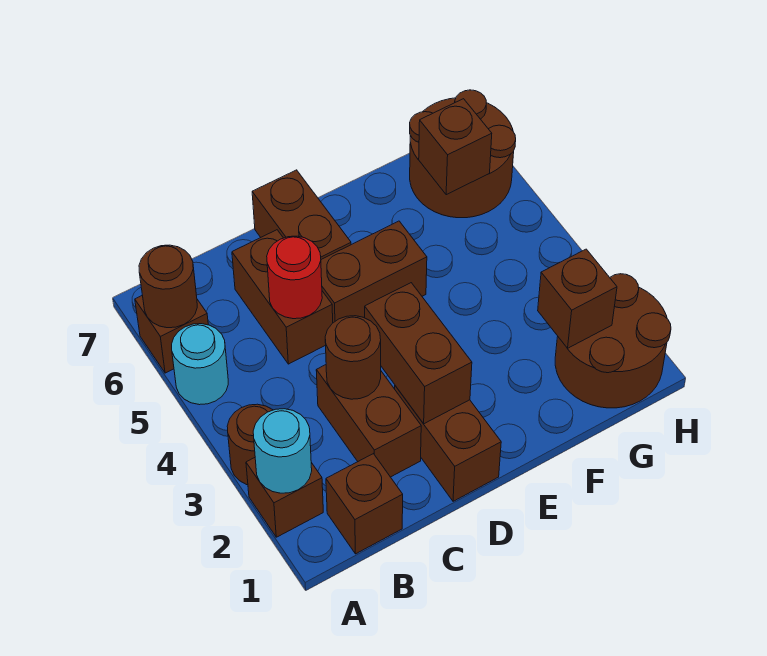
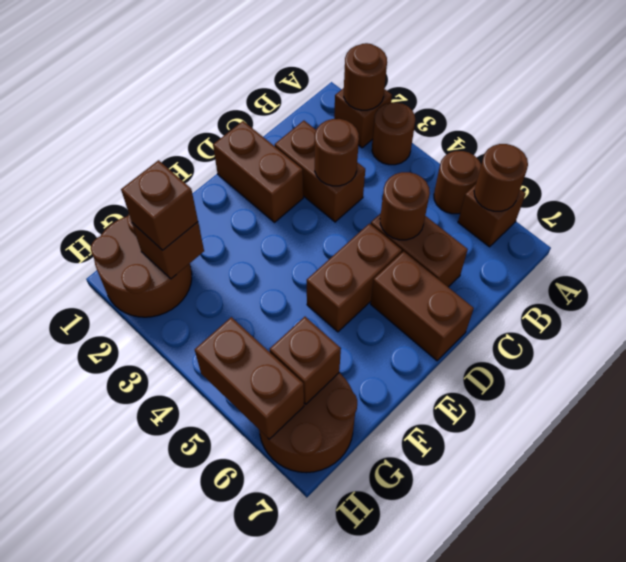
cyan 1x1 round brick [253,409,312,493] -> brown 1x1 round brick [344,43,387,110]
cyan 1x1 round brick [172,324,228,405] -> brown 1x1 round brick [434,151,481,214]
brown 1x1 brick [326,454,403,554] -> brown 1x1 brick moved to [121,160,198,250]
red 1x1 round brick [267,236,322,319] -> brown 1x1 round brick [380,172,430,240]
brown 1x2 brick [365,283,472,424] -> brown 1x2 brick moved to [195,317,304,439]

